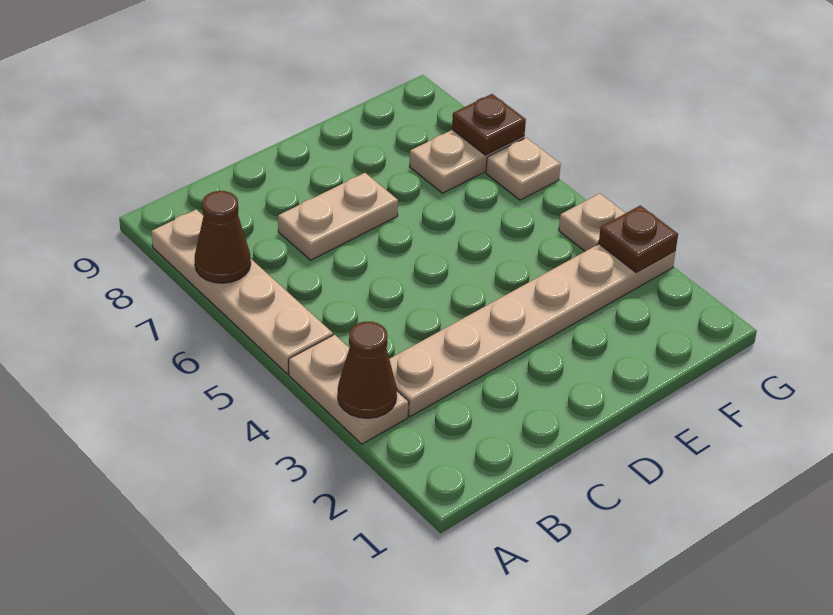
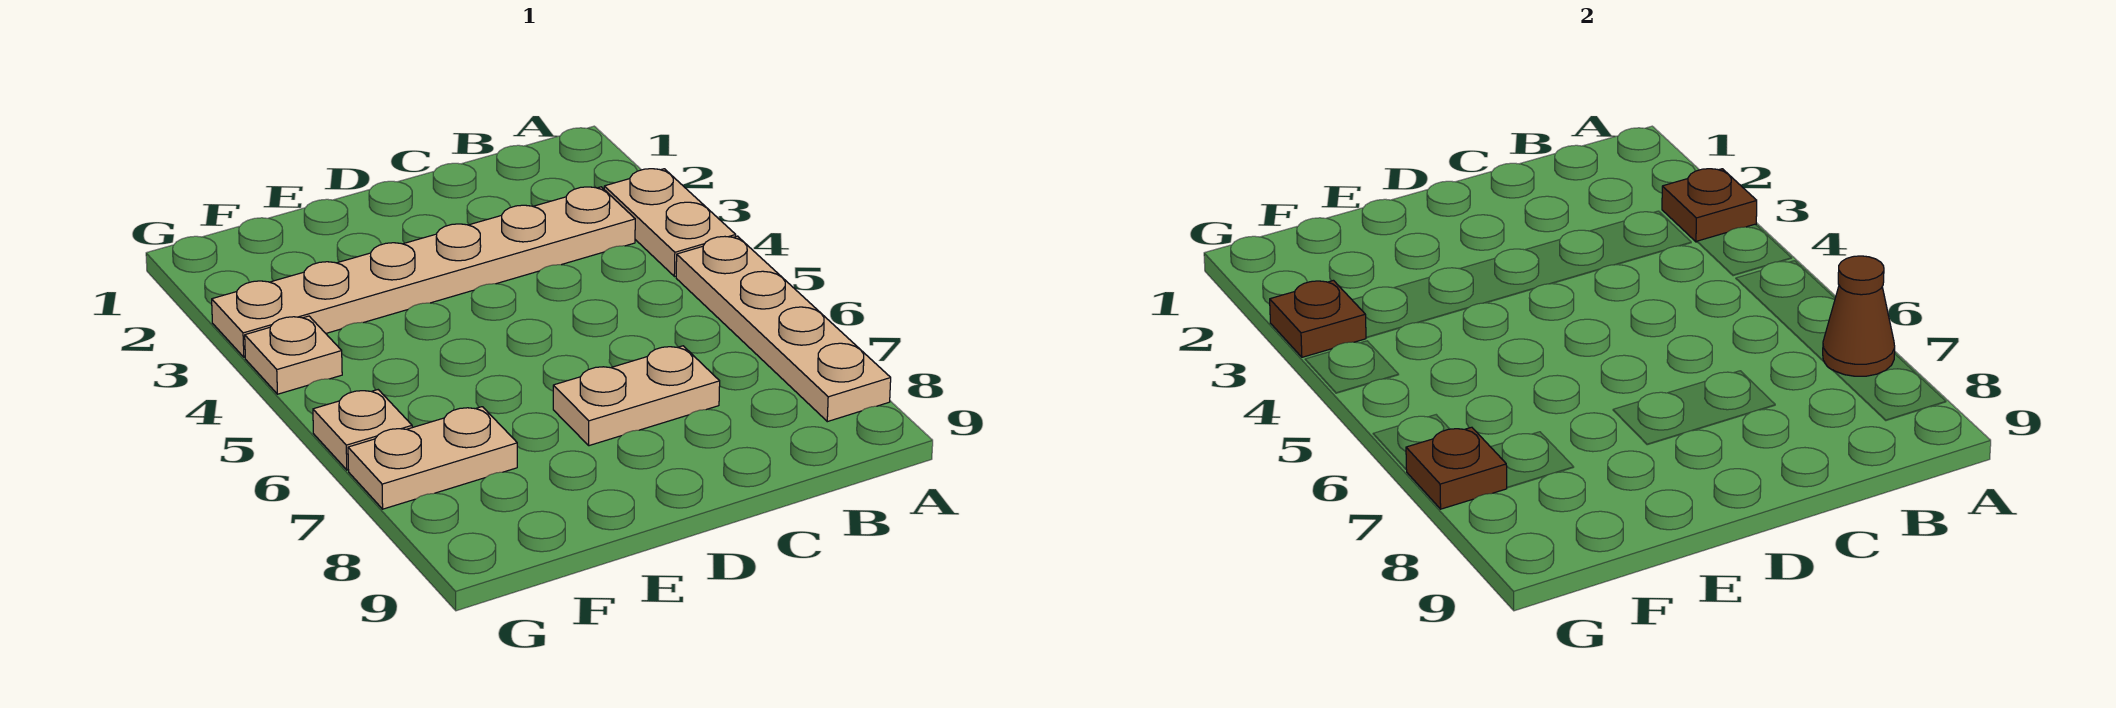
brown 1x1 cone [338,322,397,418] -> brown 1x1 plate [1662,169,1757,242]

